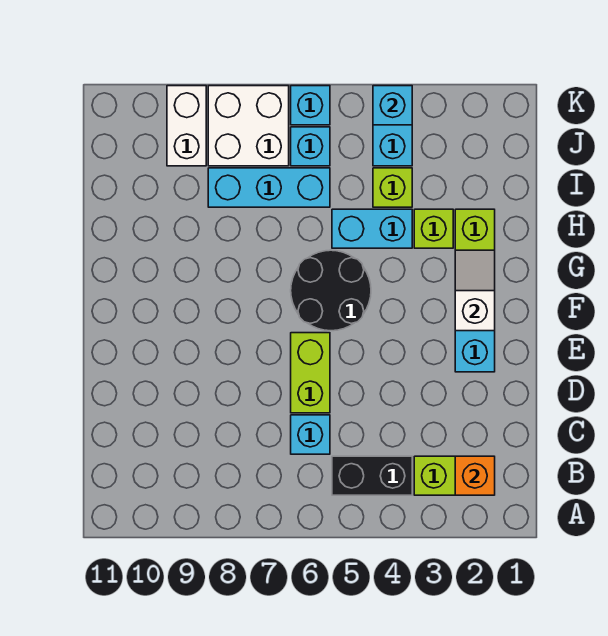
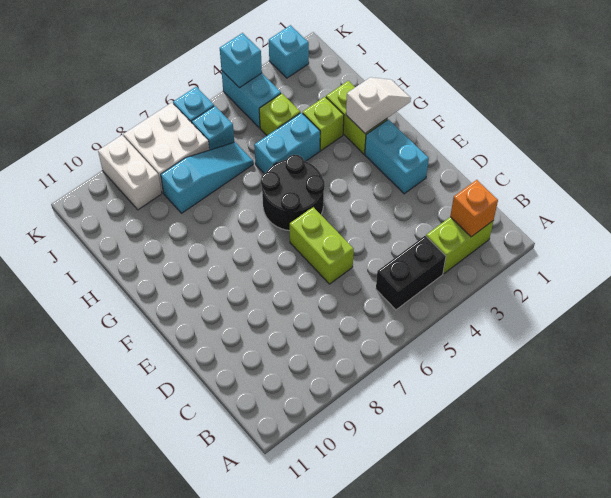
cyan 1x1 brick [291,415,330,454] -> cyan 1x1 brick moved to [269,25,309,78]
white 1x2 slope [455,250,495,331] -> white 1x2 slope turned to [346,77,411,133]
cyan 1x3 brick [208,168,330,207] -> cyan 1x3 slope [161,142,253,213]

